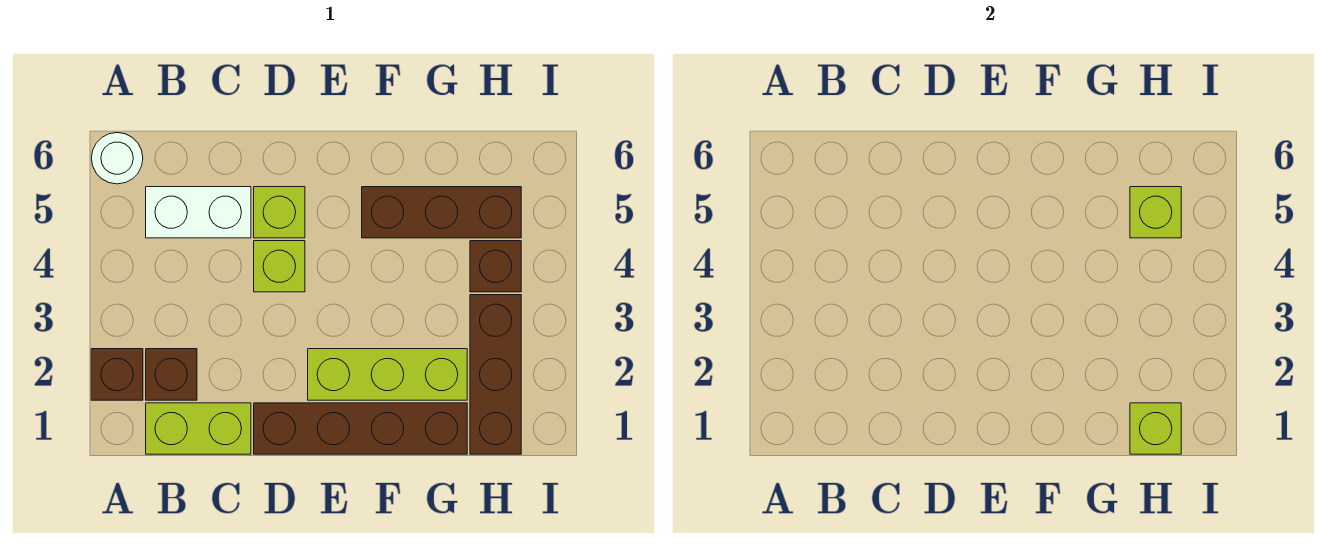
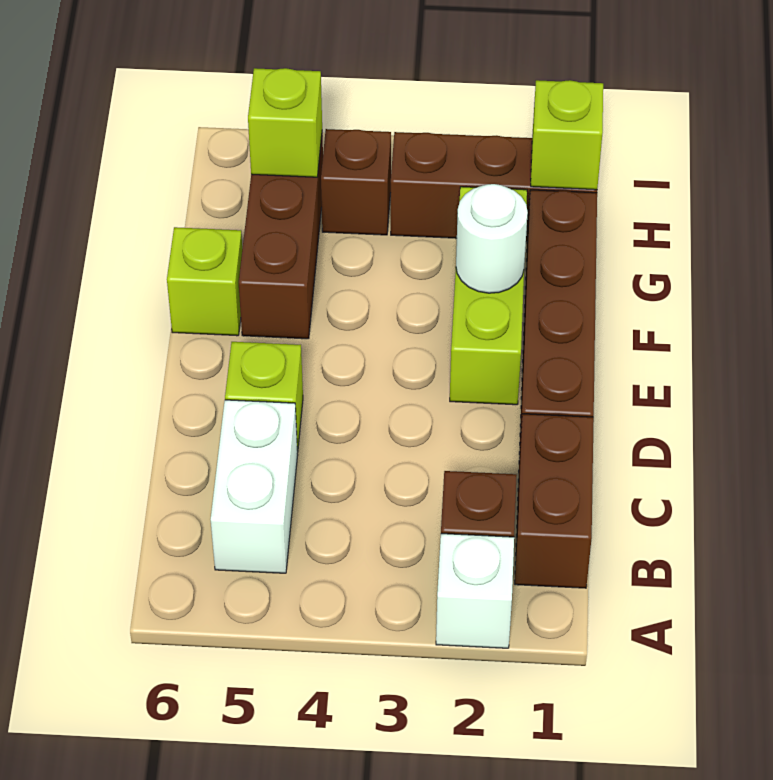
brown 1x1 brick [91,349,143,400] -> white 1x1 brick [436,534,514,648]
white 1x1 round brick [91,133,143,184] -> white 1x1 round brick moved to [456,184,528,293]
lime 1x2 brick [146,403,251,454] -> brown 1x2 brick [515,414,594,588]
lime 1x1 brick [254,241,305,292] -> lime 1x1 brick moved to [167,227,242,336]

